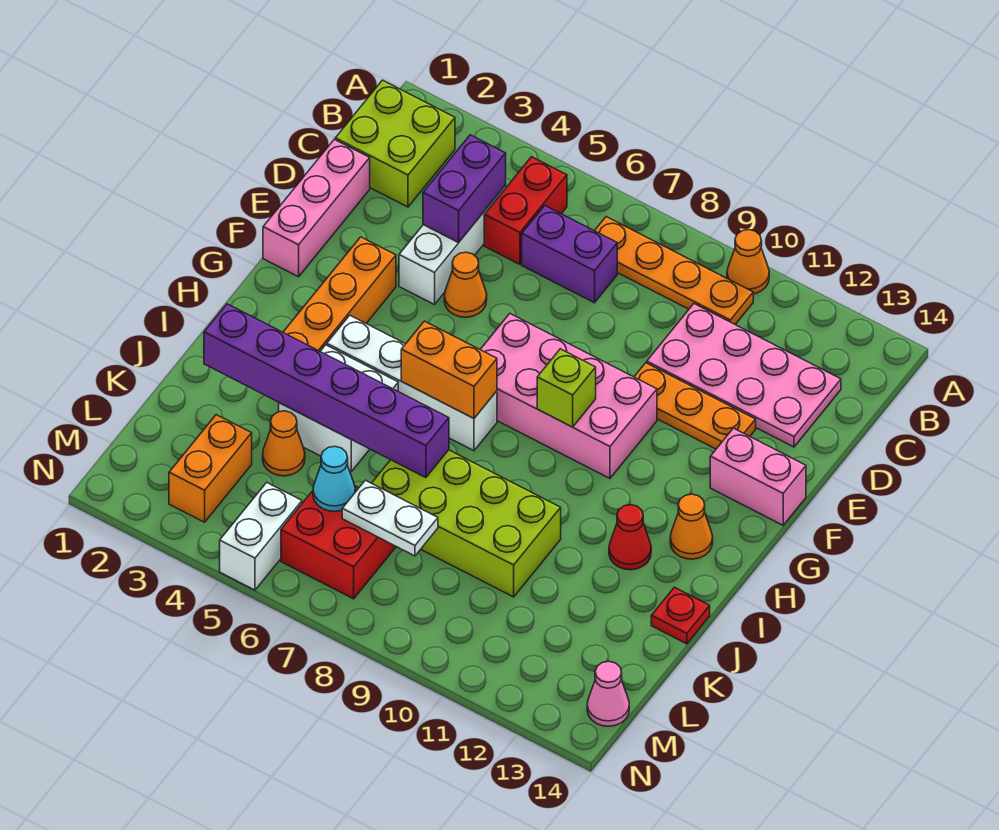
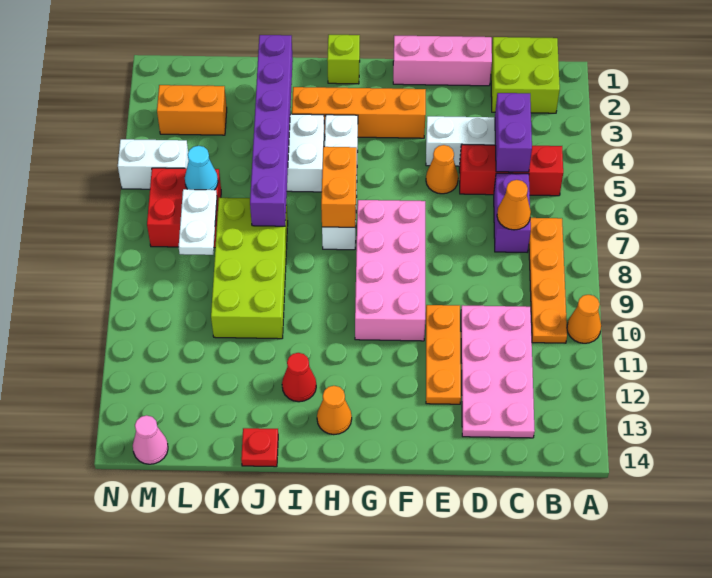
red 1x2 brick [484,157,567,264] -> red 1x3 brick [459,145,563,196]
purple 1x2 brick [423,135,506,243] -> purple 1x2 brick turned to [495,93,532,172]
pink 1x2 brick [710,428,806,525] -> none
lime 1x1 brick [537,349,596,427] -> lime 1x1 brick moved to [327,35,360,84]
orange 1x1 cone [263,411,305,476] -> orange 1x1 cone moved to [497,180,531,230]

